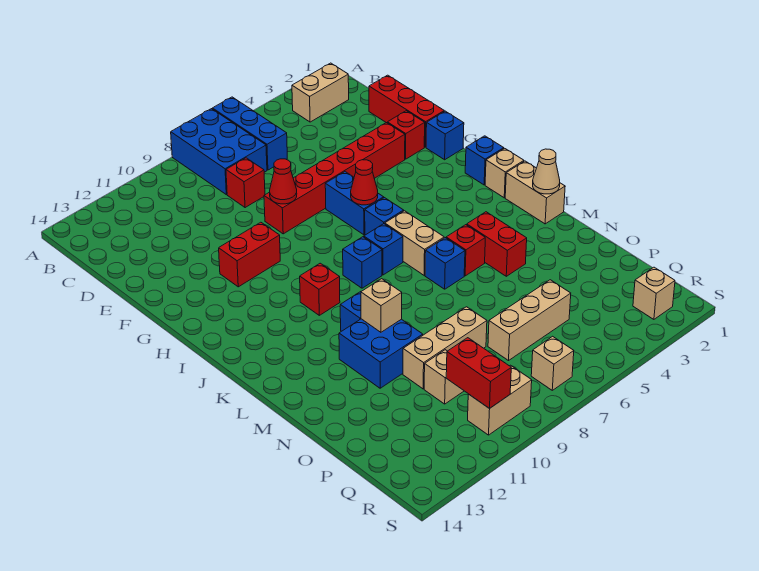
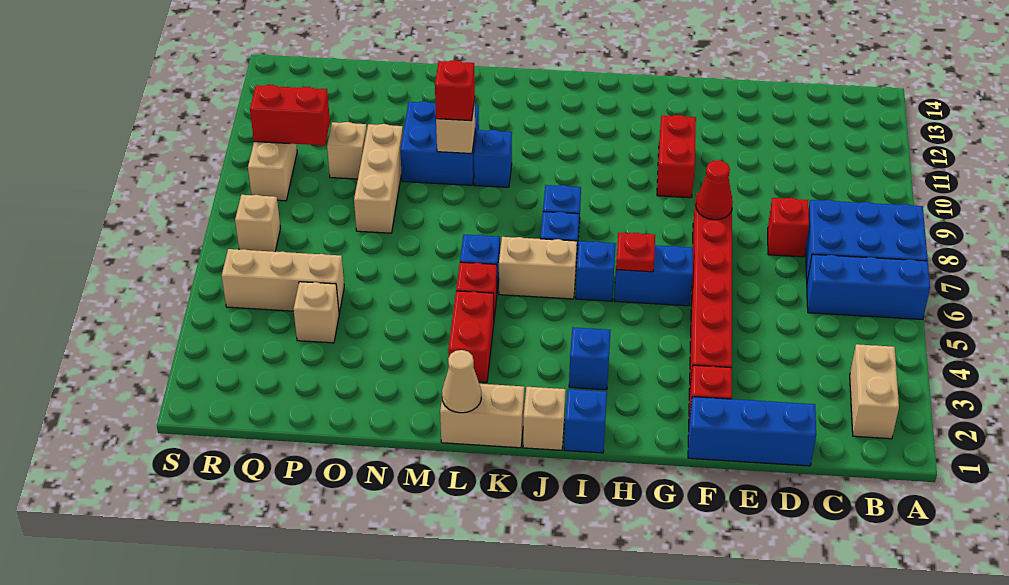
red 1x3 brick [369,75,444,147] -> blue 1x3 brick [688,397,816,466]
blue 1x1 brick [426,111,464,160] -> blue 1x1 brick moved to [569,327,611,390]
red 1x1 cone [351,160,378,205] -> red 1x1 plate [616,232,655,272]
red 1x1 brick [300,263,340,315] -> red 1x1 brick moved to [435,60,475,121]
red 1x2 brick [467,212,527,276] -> red 1x2 brick turned to [448,291,494,382]
tan 1x3 brick [488,280,571,361] -> tan 1x3 brick turned to [222,249,344,313]
tan 1x1 brick [633,267,675,319] -> tan 1x1 brick moved to [293,282,339,343]

